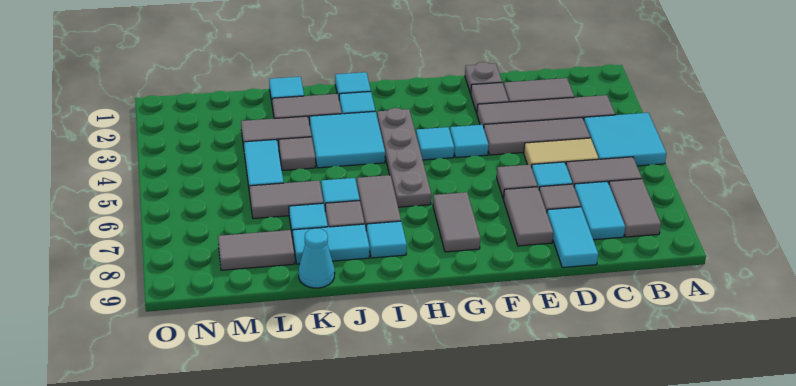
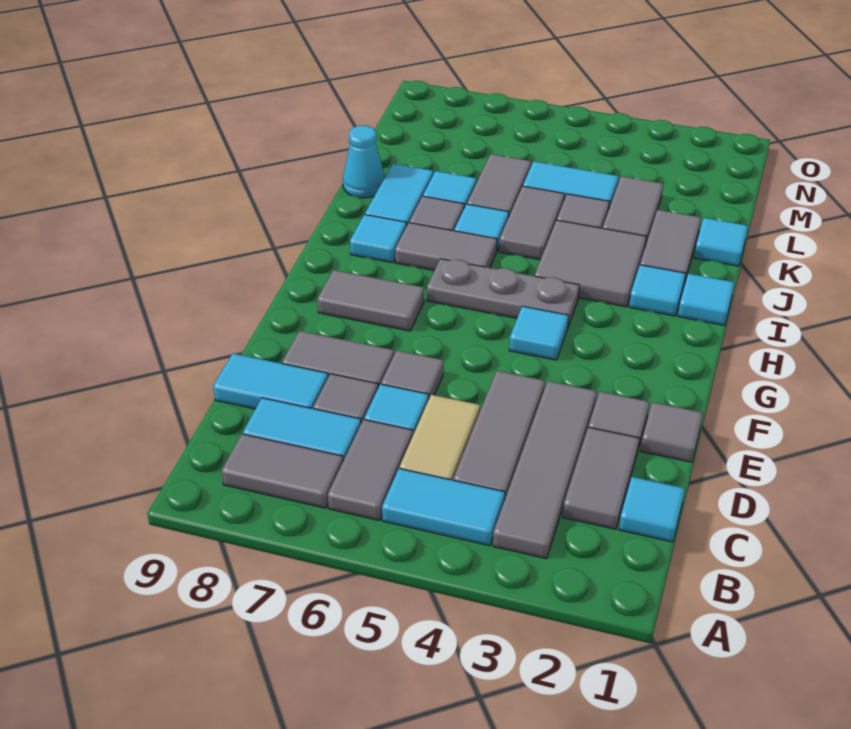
cyan 2x2 tile [584,113,666,166] -> cyan 1x2 tile [382,468,505,546]
grey 1x1 plate [465,62,502,94] -> grey 1x1 tile [641,402,703,462]
cyan 1x1 tile [450,125,489,158] -> cyan 1x1 tile moved to [619,477,685,542]
grey 1x4 plate [377,108,431,207] -> grey 1x3 plate [427,259,579,327]
cyan 2x2 tile [310,111,385,168] -> grey 2x2 tile [535,220,647,307]
grey 1x2 tile [218,230,295,270] -> grey 1x2 tile moved to [499,186,565,260]

